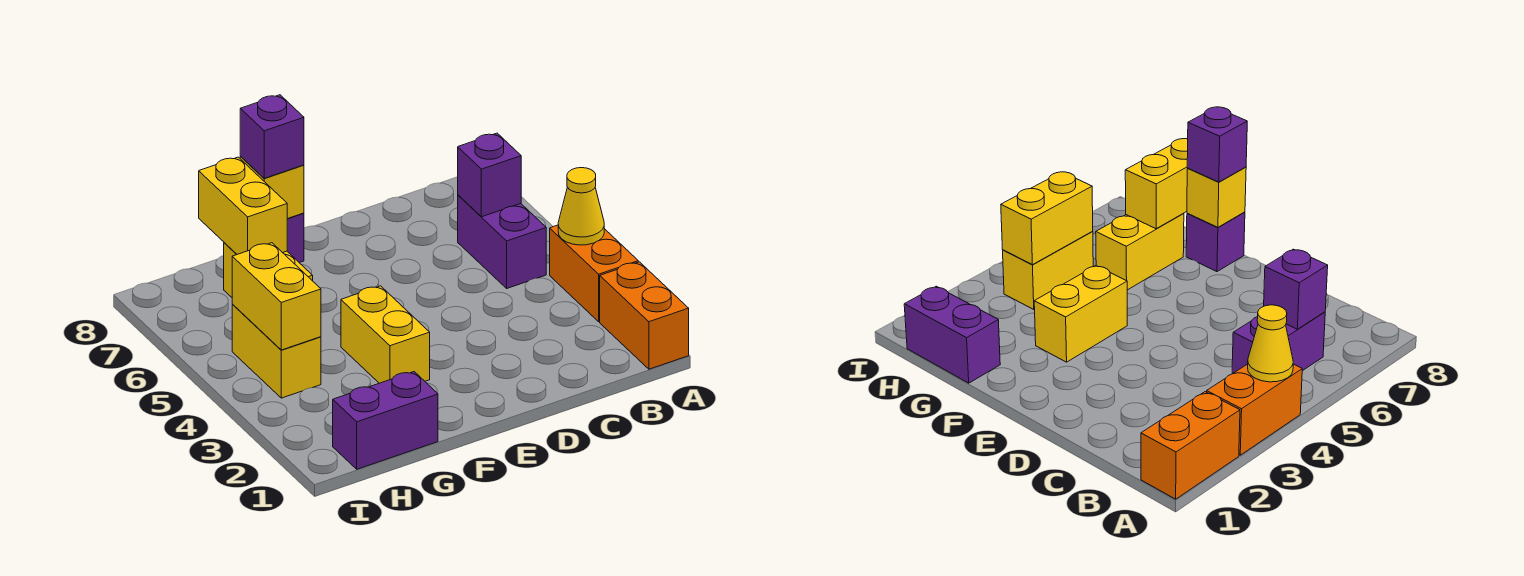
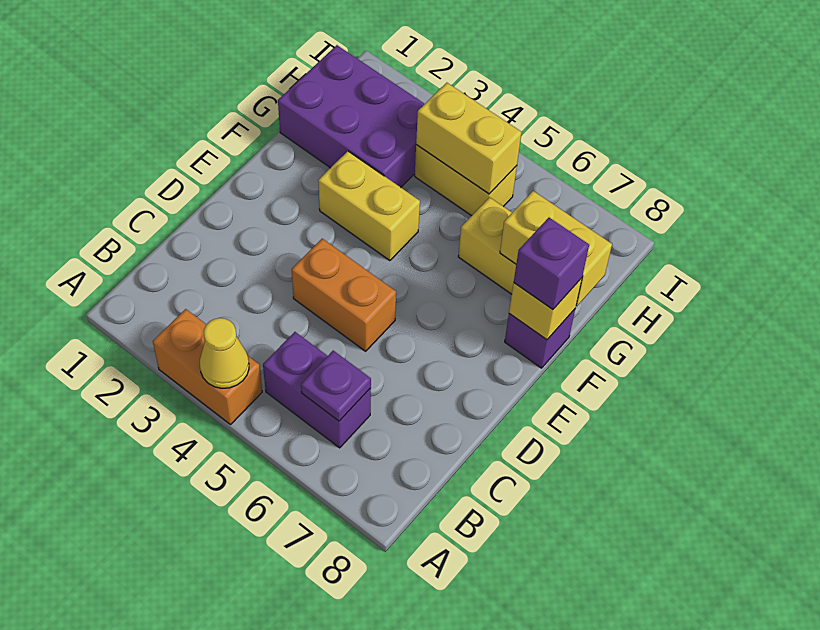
orange 1x2 brick [600,262,689,369] -> orange 1x2 brick moved to [292,239,396,351]
purple 1x1 brick [458,133,521,217] -> purple 1x1 plate [301,351,371,421]
purple 1x2 brick [333,372,438,469] -> purple 2x3 brick [278,45,424,187]

